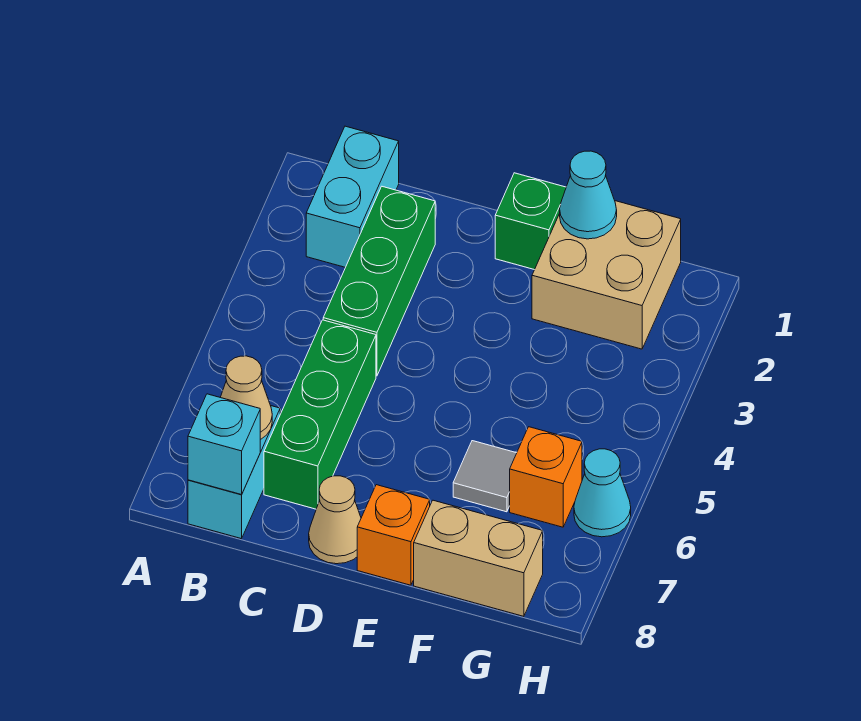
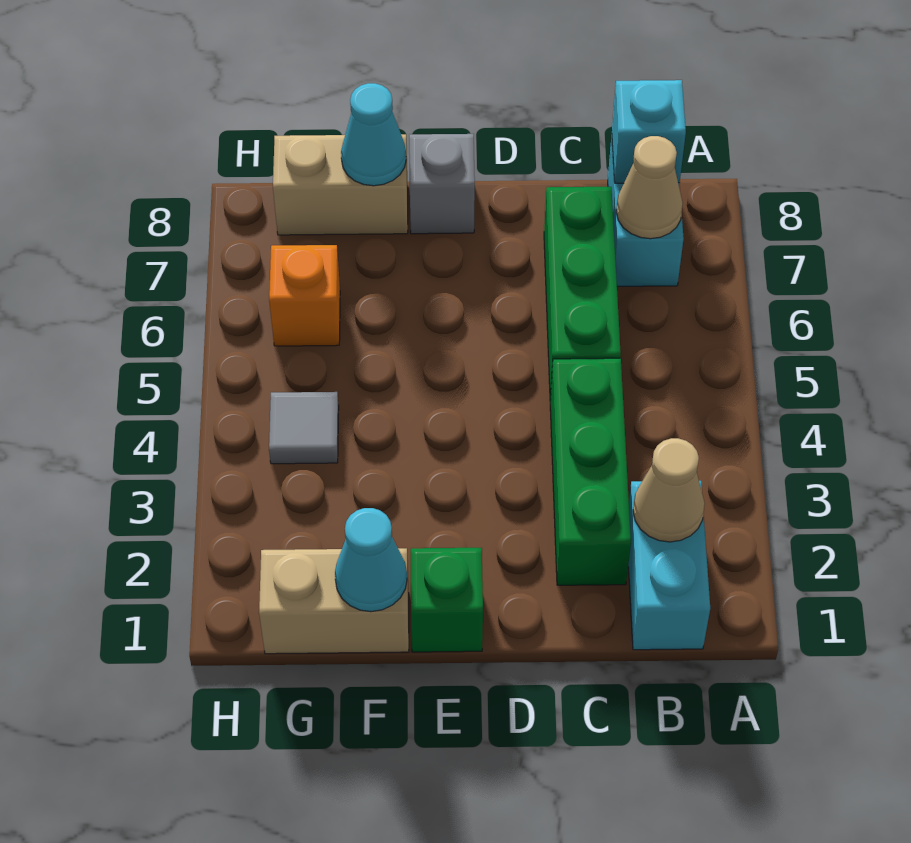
tan 1x1 cone [309,476,361,564] -> tan 1x1 cone moved to [633,438,705,542]
orange 1x1 brick [357,485,430,585] -> grey 1x1 brick [409,134,475,234]
tan 2x2 brick [532,201,681,349] -> tan 1x2 brick [259,548,409,654]
grey 1x1 tile [453,441,517,512] -> grey 1x1 tile moved to [269,392,339,464]
cyan 1x1 cone [574,449,631,537] -> cyan 1x1 cone moved to [341,83,406,186]

